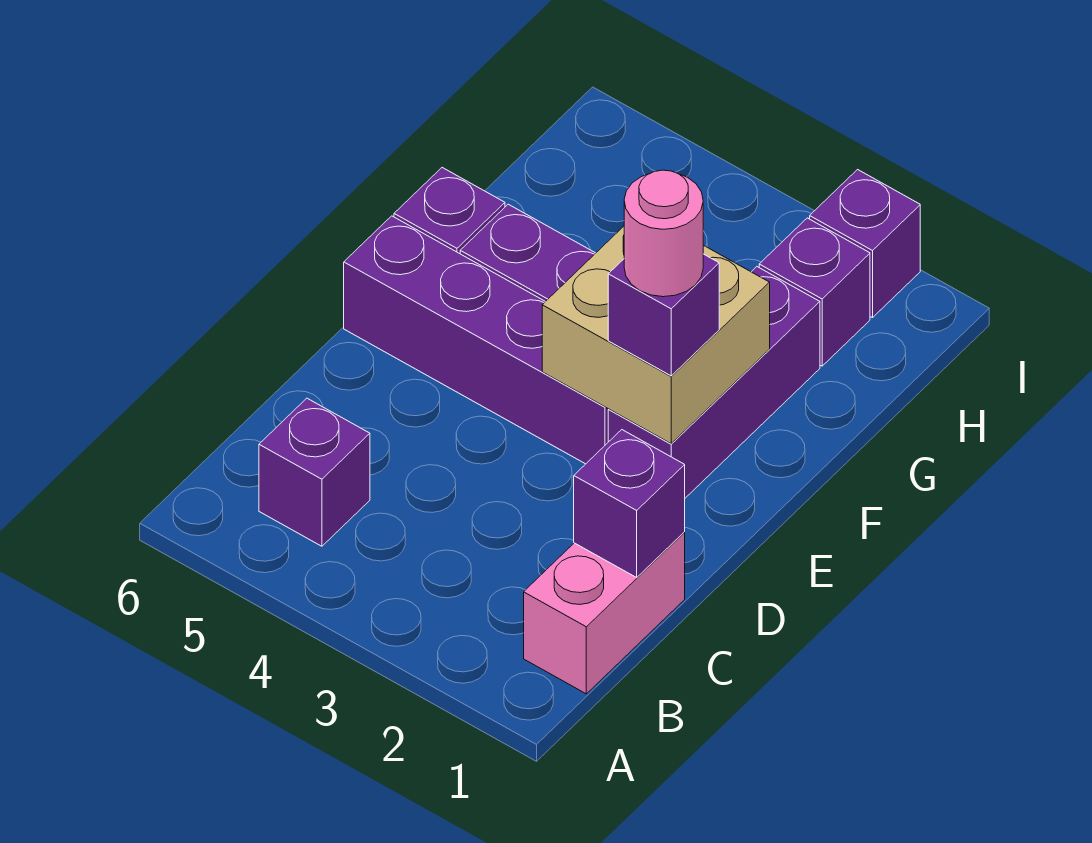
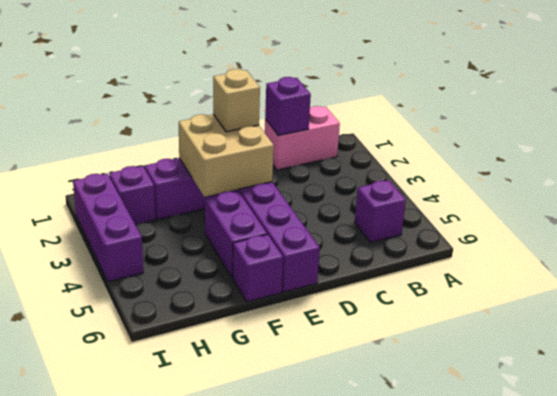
purple 1x1 brick [608,254,719,376] -> tan 1x1 brick [213,69,260,132]
pink 1x1 round brick [624,170,703,297] -> none
purple 1x1 brick [810,170,920,318] -> purple 1x3 brick [73,173,143,282]

